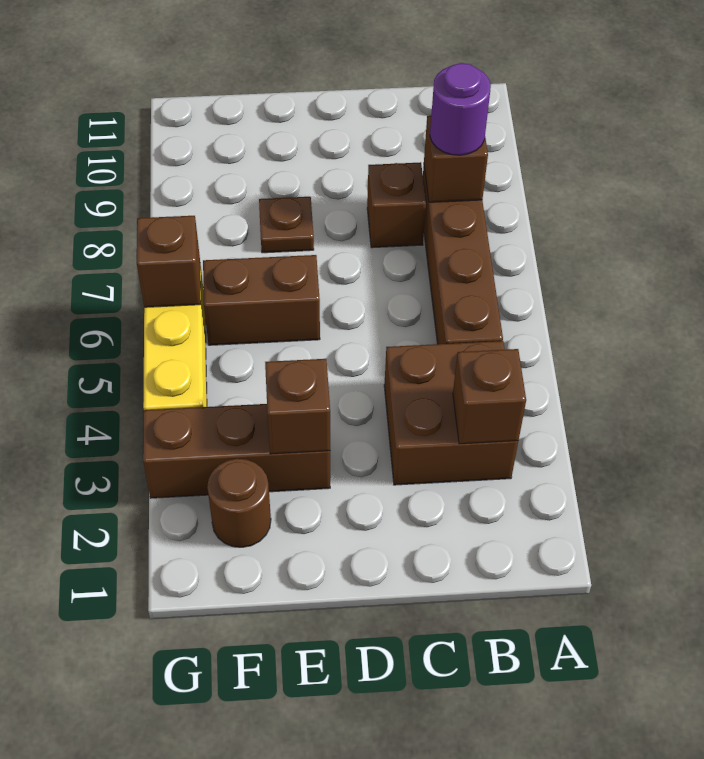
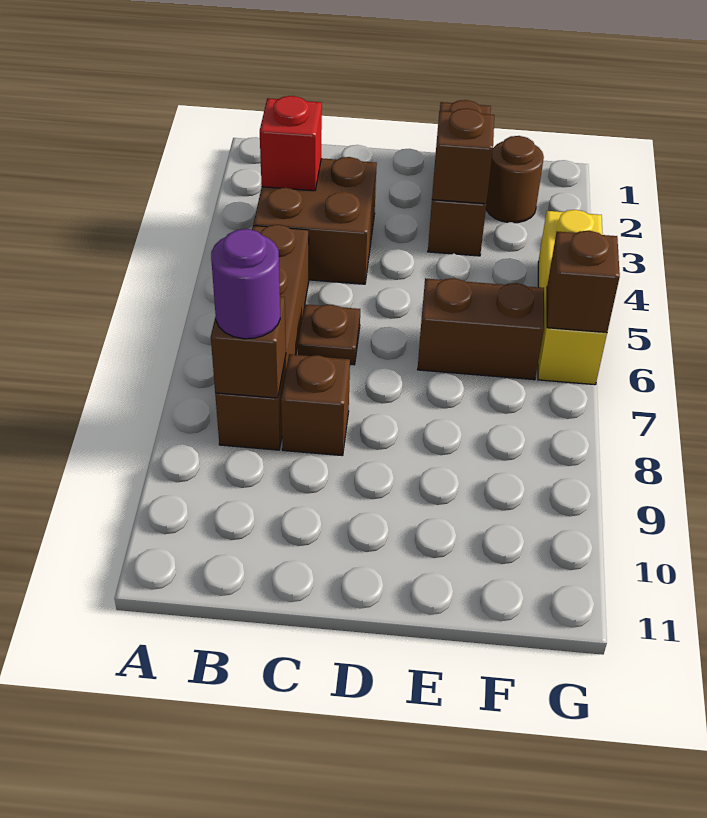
brown 1x1 brick [453,349,526,444] -> red 1x1 brick [260,96,322,191]
brown 1x3 brick [143,404,330,498] -> brown 1x3 brick turned to [428,100,491,256]
brown 1x1 plate [259,197,314,253] -> brown 1x1 plate moved to [298,304,360,365]

